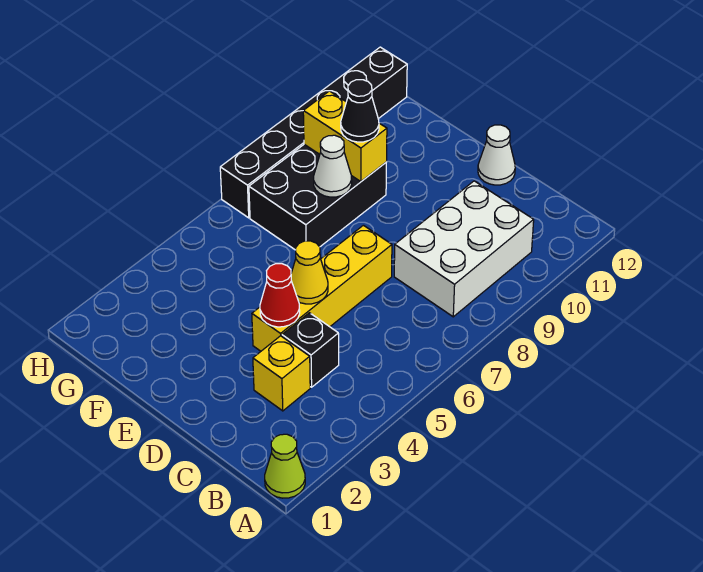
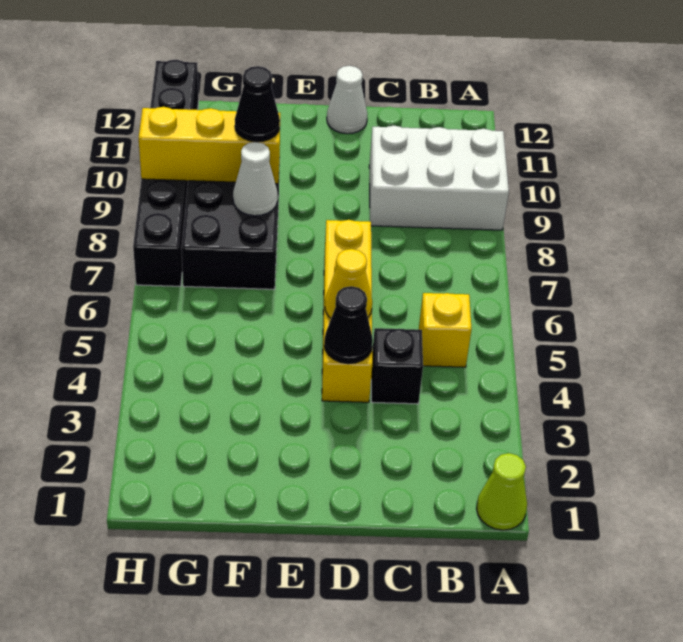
white 2x3 brick [394,181,534,317] -> white 2x3 brick turned to [369,126,509,230]
yellow 1x1 brick [253,336,310,411] -> yellow 1x1 brick moved to [419,293,472,367]
red 1x1 cone [260,264,300,327] -> black 1x1 cone [324,286,373,364]
yellow 1x2 brick [303,91,387,182] -> yellow 1x3 brick [139,107,280,184]

